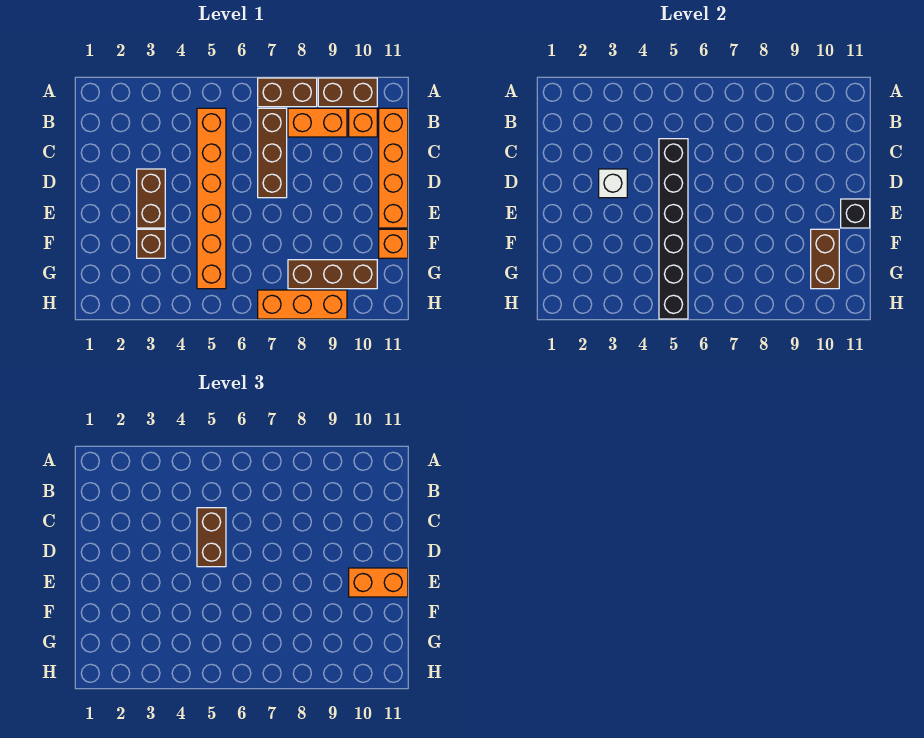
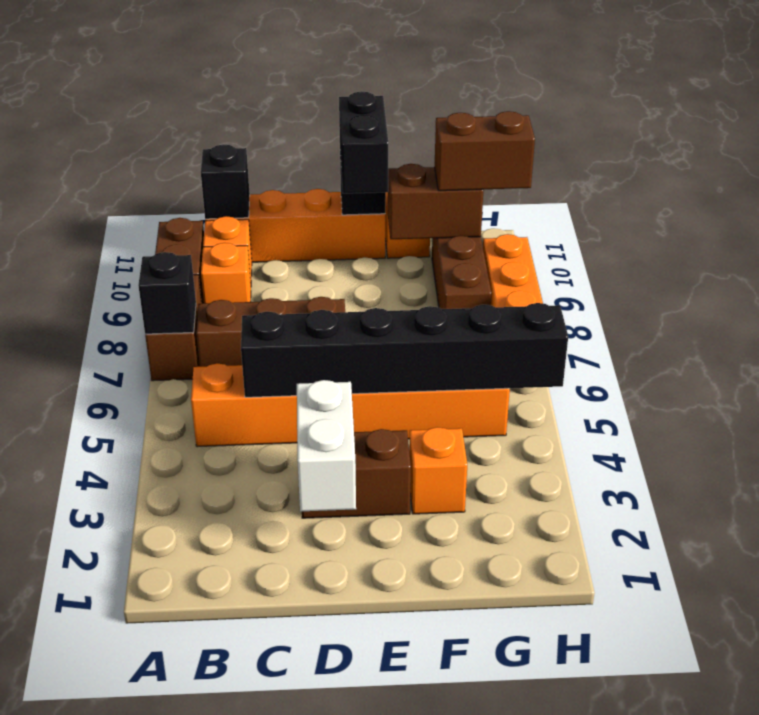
none -> black 1x1 brick [138,252,196,334]
orange 1x2 brick [288,108,347,137] -> orange 1x1 brick [201,243,251,303]
none -> black 1x1 brick [201,144,250,219]
brown 1x2 brick [197,508,226,567] -> brown 1x2 brick moved to [435,111,535,191]
white 1x1 brick [599,169,627,198] -> white 1x2 brick [297,380,356,512]
orange 1x2 brick [349,568,408,597] -> black 1x2 brick [339,91,388,193]
brown 1x1 brick [137,229,165,258] -> orange 1x1 brick [409,427,467,514]

